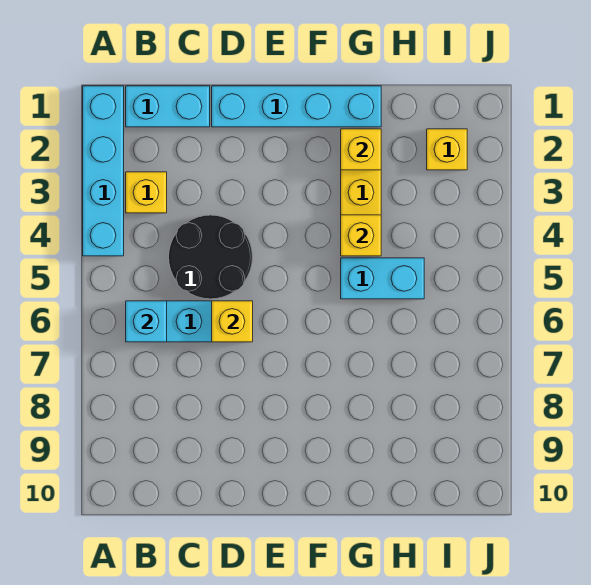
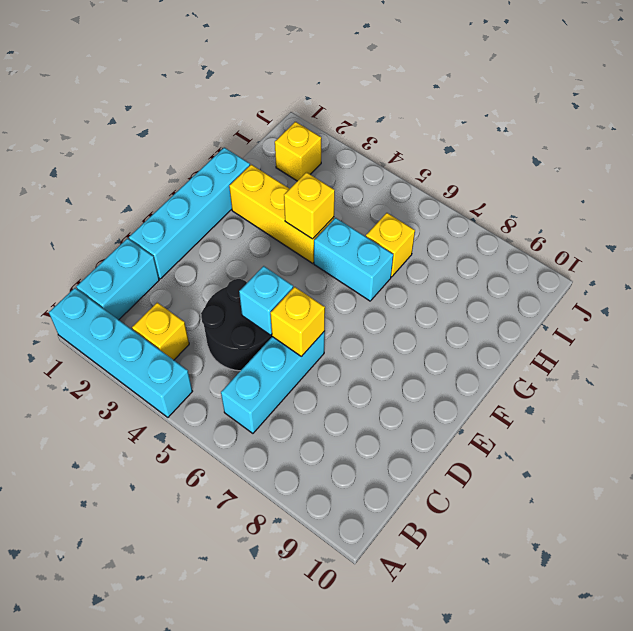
cyan 1x1 brick [126,301,167,342] -> cyan 1x1 brick moved to [239,266,293,335]
yellow 1x1 brick [341,129,381,170] -> yellow 1x1 brick moved to [366,213,415,277]
cyan 1x2 brick [341,258,424,299] -> cyan 1x2 brick turned to [314,218,393,301]

